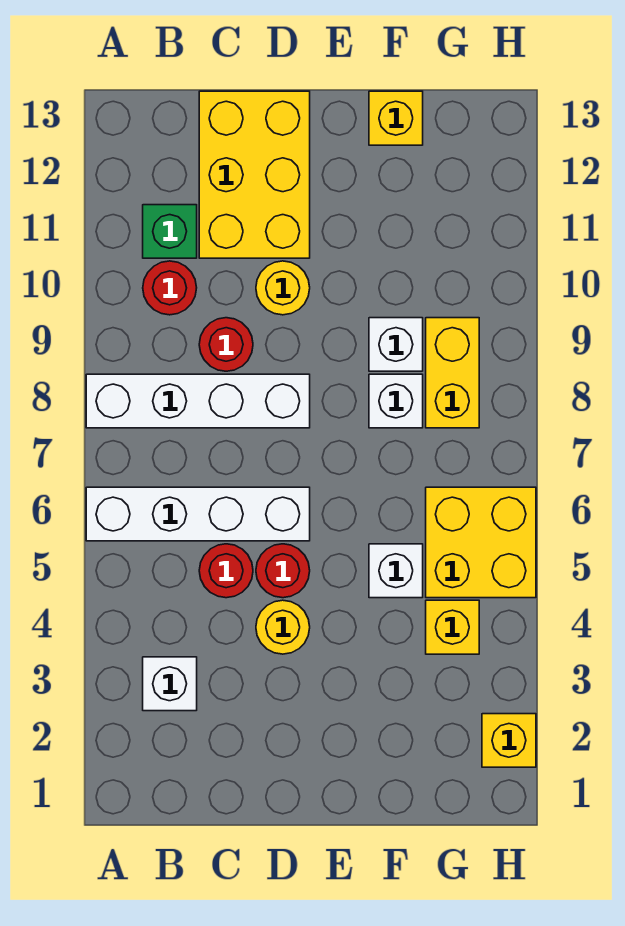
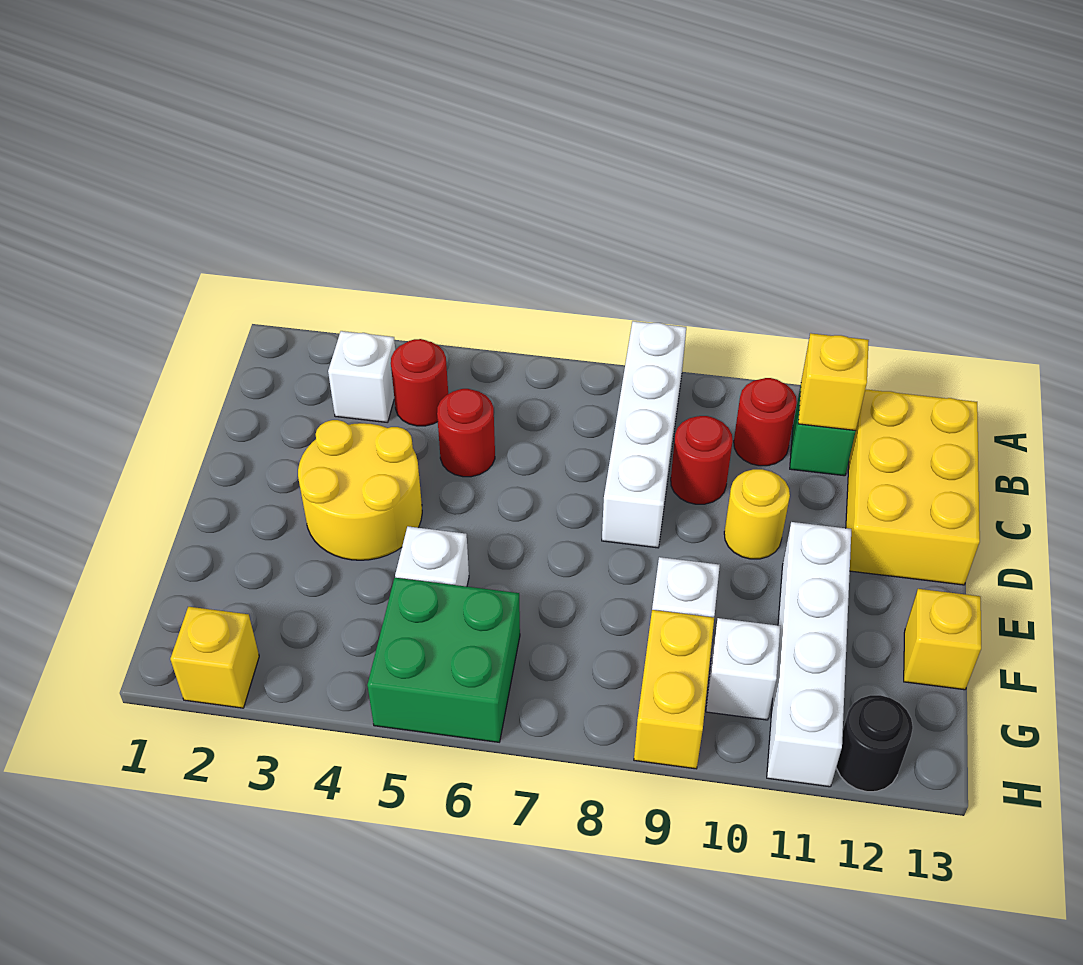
white 1x4 brick [86,487,310,541] -> white 1x4 brick moved to [767,522,851,787]
yellow 2x3 brick [199,91,310,258] -> yellow 2x3 brick turned to [846,389,980,585]
yellow 1x1 round brick [256,600,310,654] -> yellow 2x2 round brick [298,420,422,560]
red 1x1 round brick [256,544,310,598] -> red 1x1 round brick moved to [391,339,448,426]
white 1x1 brick [369,374,423,428] -> white 1x1 brick moved to [706,618,780,720]
yellow 1x1 brick [426,600,479,654] -> yellow 1x1 brick moved to [798,333,869,431]
yellow 2x2 brick [426,487,536,598] -> green 2x2 brick [367,578,520,742]
yellow 1x2 brick [426,318,479,428] -> yellow 1x2 brick turned to [634,610,714,769]
none -> black 1x1 round brick [836,695,913,792]

